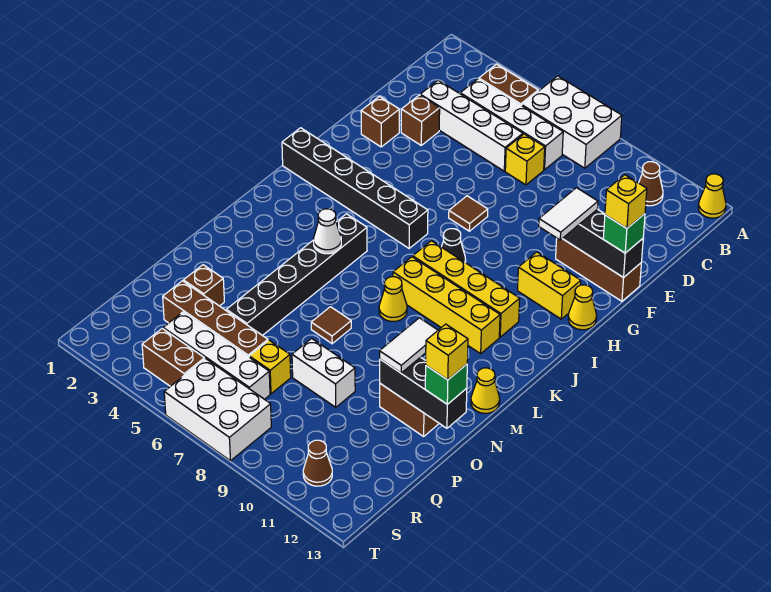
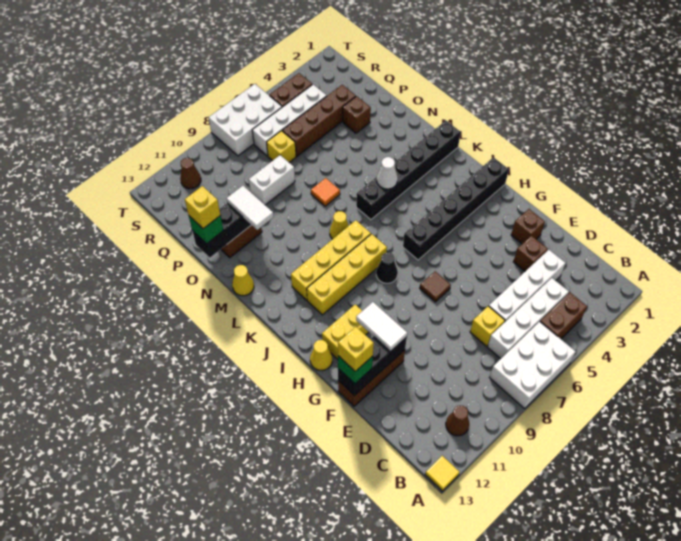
yellow 1x1 cone [698,174,726,218] -> yellow 1x1 tile [425,456,459,491]
black 1x6 brick [226,214,367,336] -> black 1x6 brick turned to [356,121,461,220]
brown 1x1 tile [311,307,351,344] -> orange 1x1 tile [311,178,340,206]

